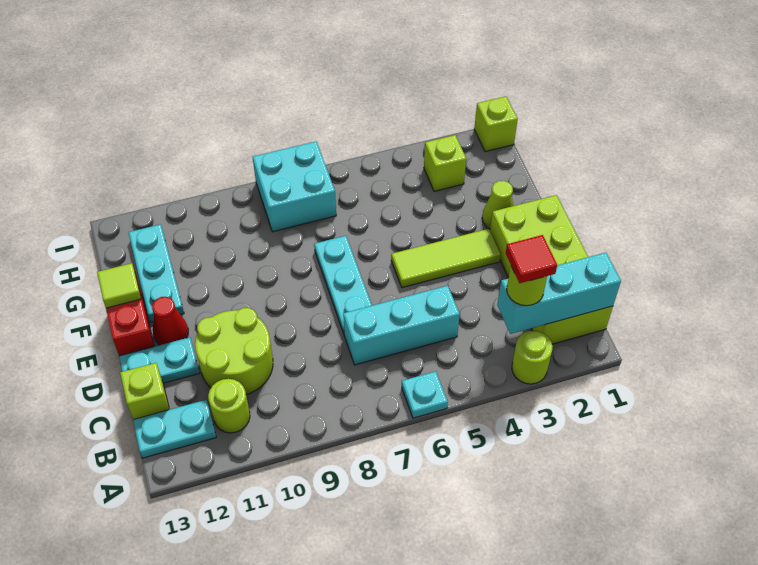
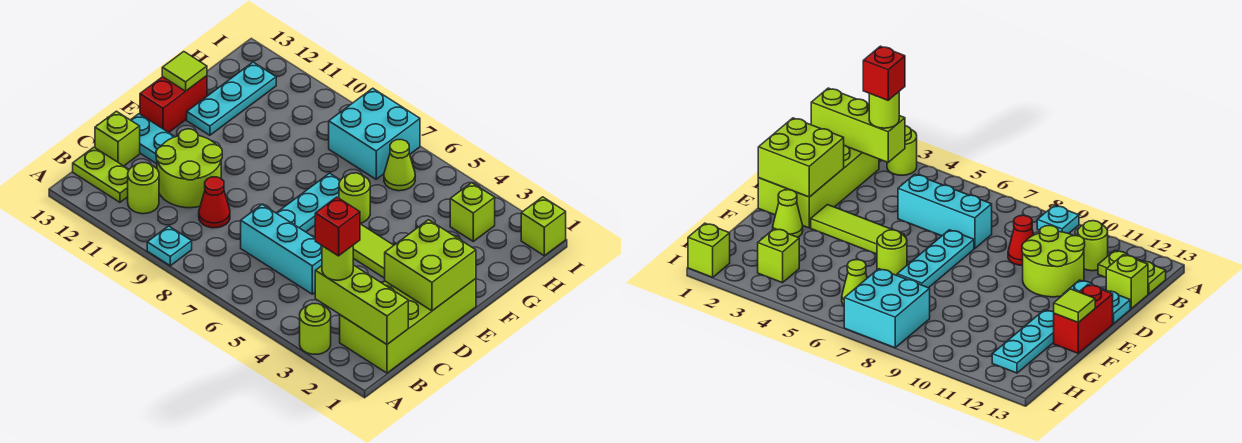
cyan 1x1 plate [402,371,448,418] -> cyan 1x1 plate moved to [147,226,192,266]
cyan 1x3 brick [497,253,621,334] -> lime 1x3 brick [315,265,408,344]
red 1x1 tile [506,235,557,283] -> red 1x1 brick [315,197,360,256]
cyan 1x2 plate [133,400,216,458] -> lime 1x2 plate [73,147,129,202]
none -> lime 2x2 brick [385,220,476,311]
red 1x1 cone [152,297,188,345] -> red 1x1 cone moved to [199,177,230,228]
none -> lime 1x1 round brick [339,173,370,223]
none -> lime 1x1 cone [384,140,415,191]

